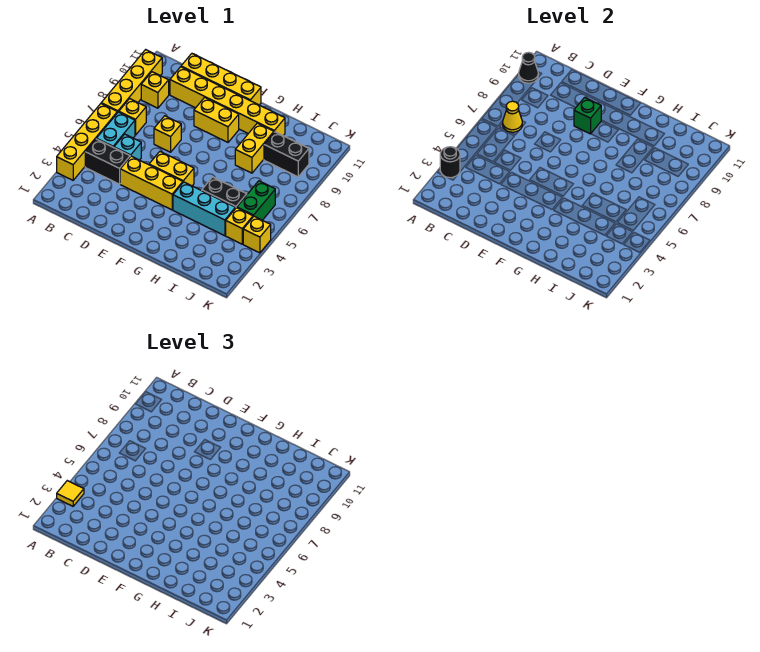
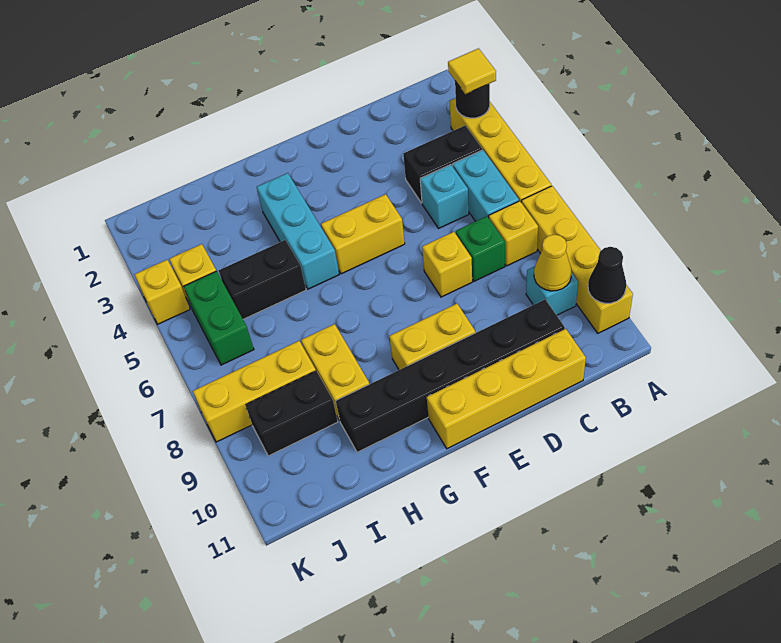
yellow 1x1 cone [503,101,522,132] -> yellow 1x1 cone moved to [534,234,572,291]
yellow 1x1 brick [141,72,169,108] -> cyan 1x1 brick [526,266,578,315]
yellow 1x6 brick [170,67,285,136] -> black 1x6 brick [336,299,565,452]
yellow 1x3 brick [120,156,183,210] -> yellow 1x3 brick moved to [193,341,316,442]
green 1x1 brick [574,97,601,134] -> green 1x1 brick moved to [456,216,505,281]
cyan 1x3 brick [173,182,236,236] -> cyan 1x3 brick turned to [257,173,339,289]

